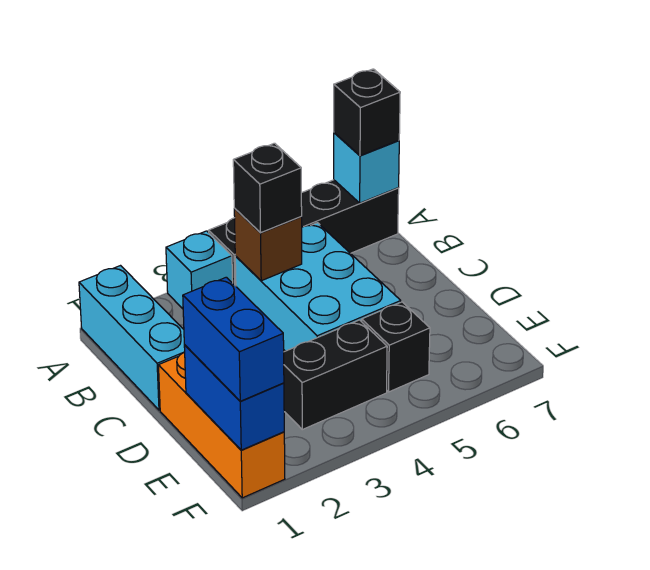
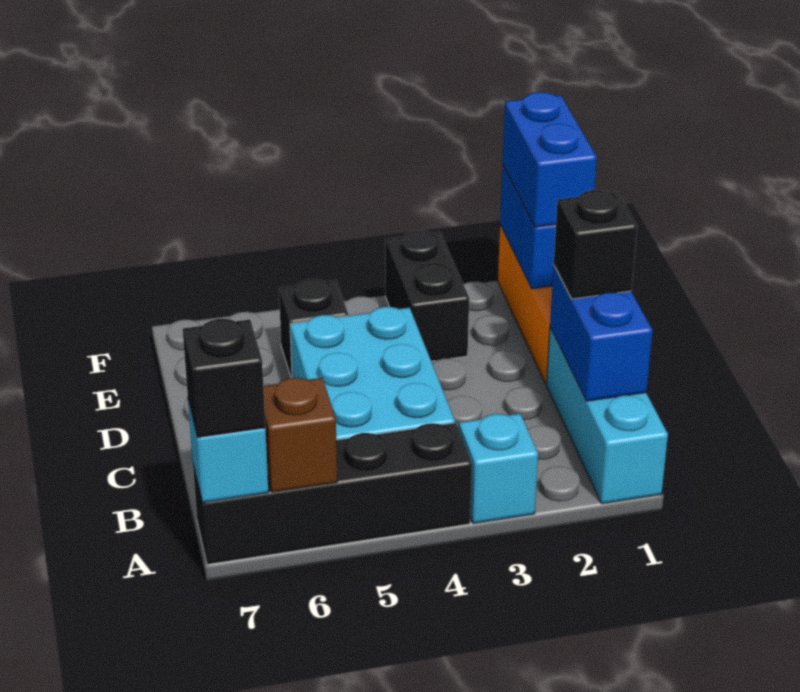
none -> blue 1x2 brick [550,266,653,401]
brown 1x1 brick [234,209,302,281] -> brown 1x1 brick moved to [263,378,337,492]
black 1x1 brick [233,143,302,233] -> black 1x1 brick moved to [554,190,637,299]
black 1x2 brick [284,320,387,430] -> black 1x2 brick turned to [385,231,469,361]

